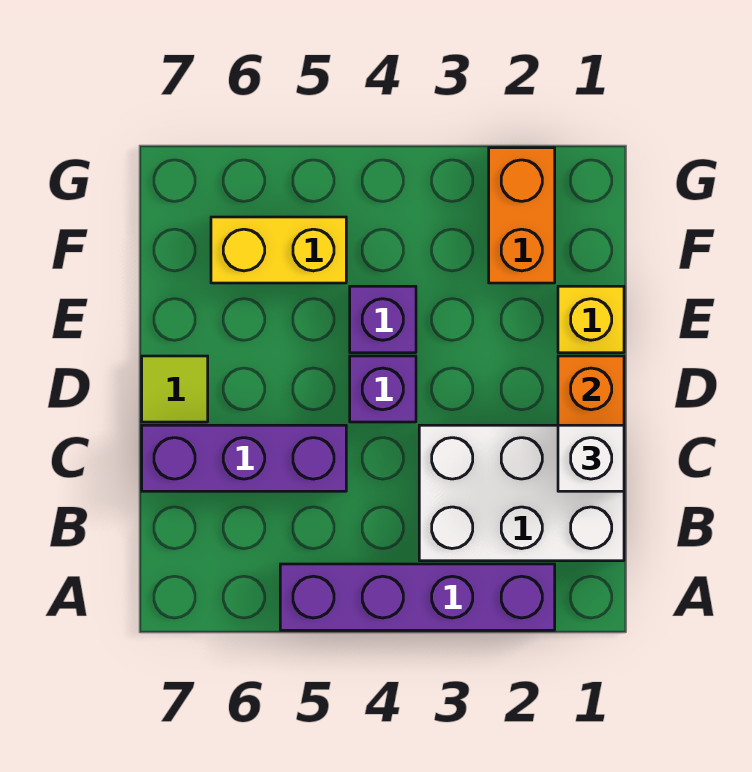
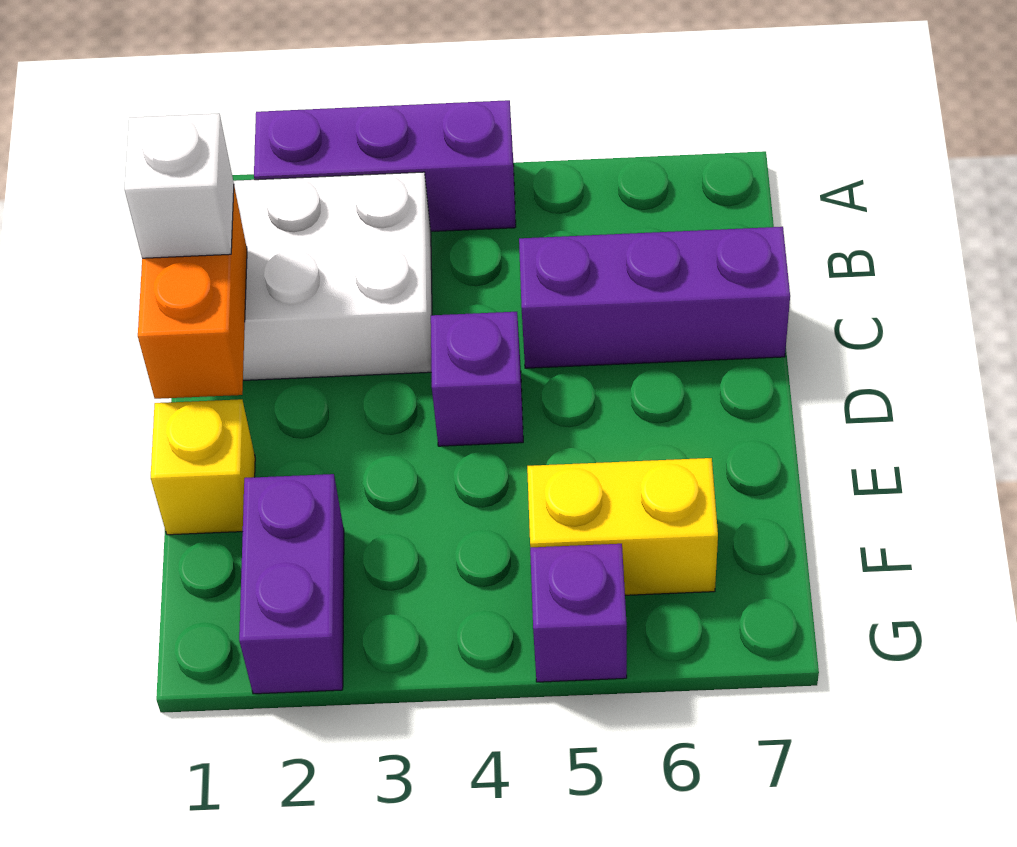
purple 1x4 brick [280,564,555,630] -> purple 1x3 brick [254,100,516,232]
lime 1x1 tile [142,356,208,422] -> none
purple 1x1 brick [350,286,416,353] -> purple 1x1 brick moved to [530,544,627,682]
orange 1x2 brick [489,148,555,283] -> purple 1x2 brick [239,474,344,694]

